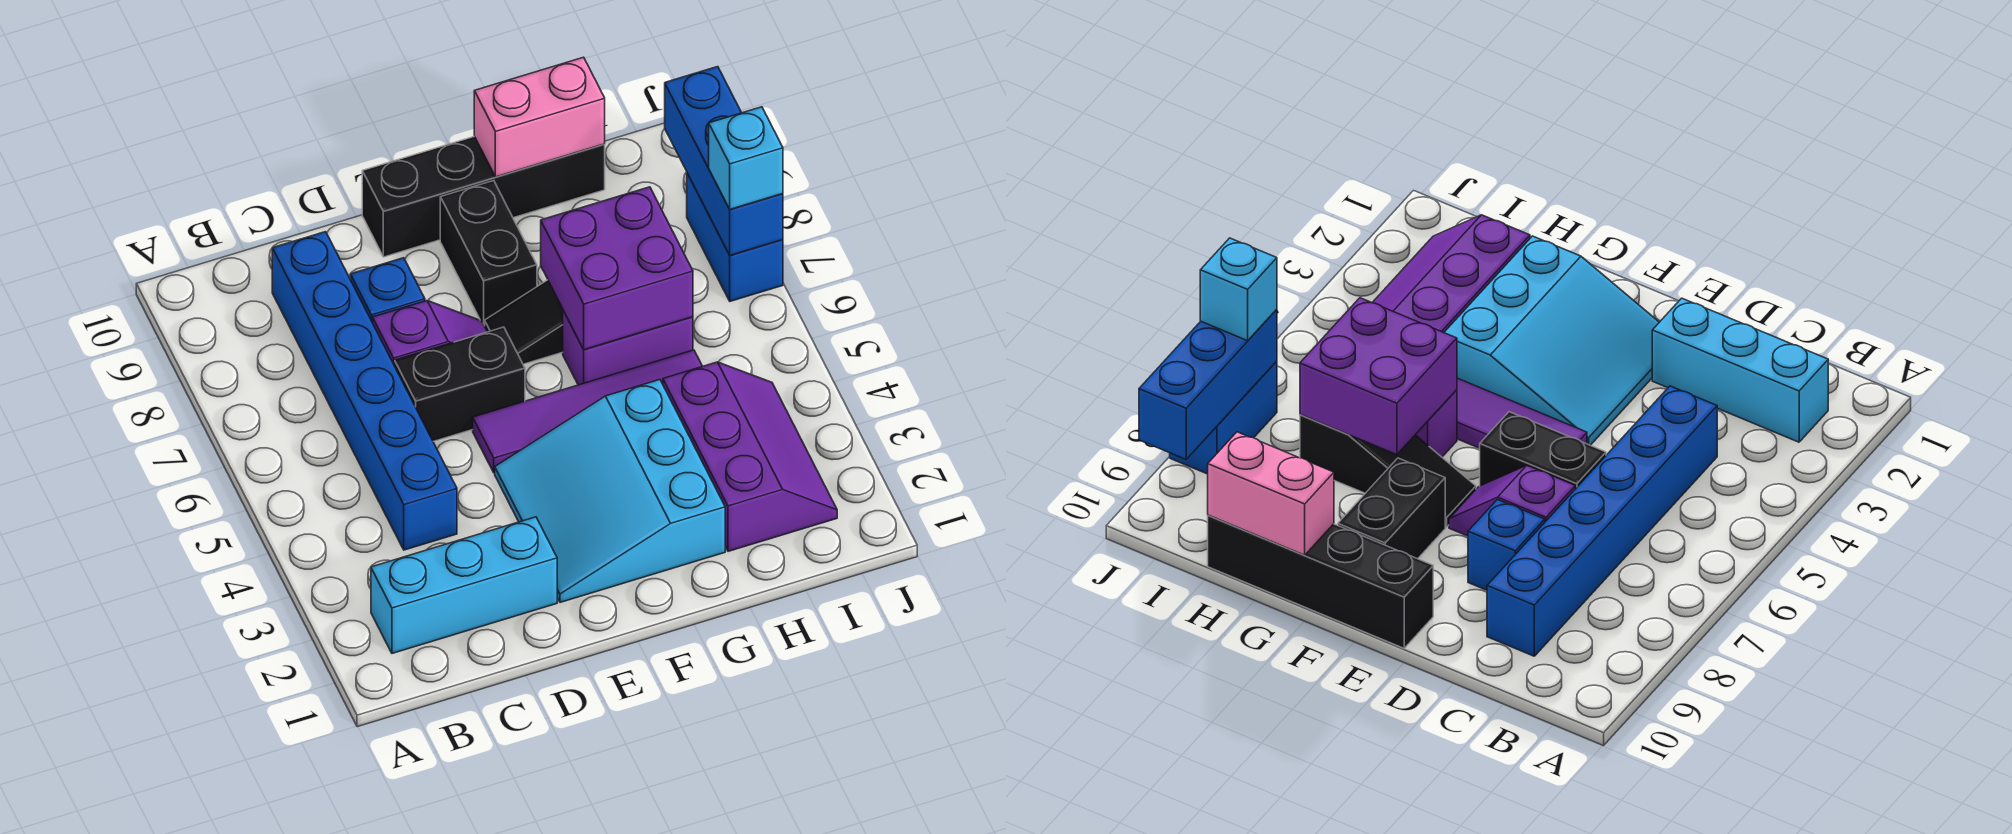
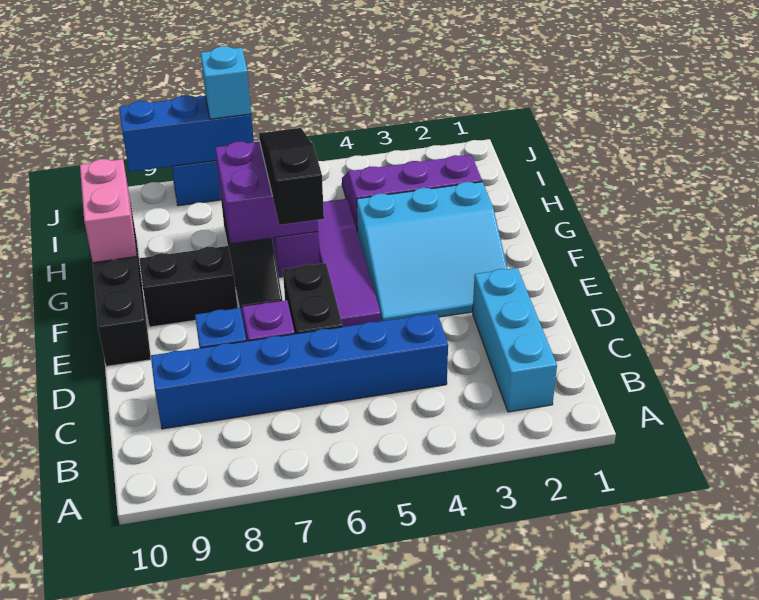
none -> black 1x3 slope [259,128,324,225]

